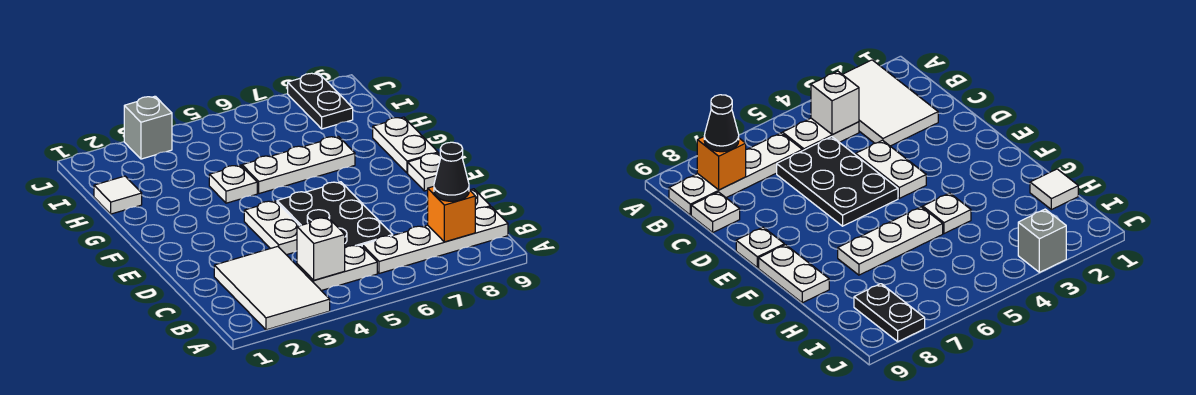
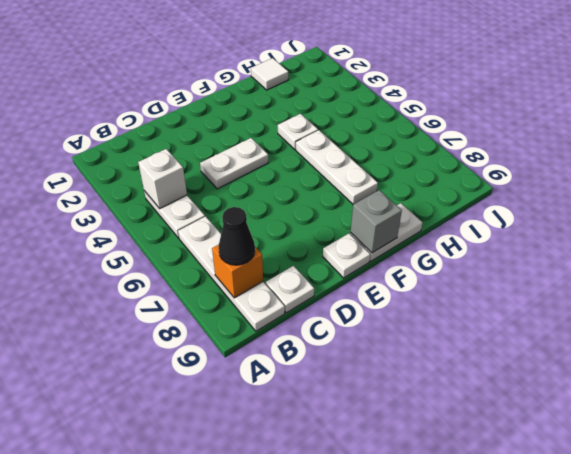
white 2x3 tile [214,246,330,330] -> none
black 2x3 plate [277,182,393,248] -> none
black 1x2 plate [288,73,353,129] -> none
grey 1x1 brick [124,96,172,159] -> grey 1x1 brick moved to [350,190,402,253]

